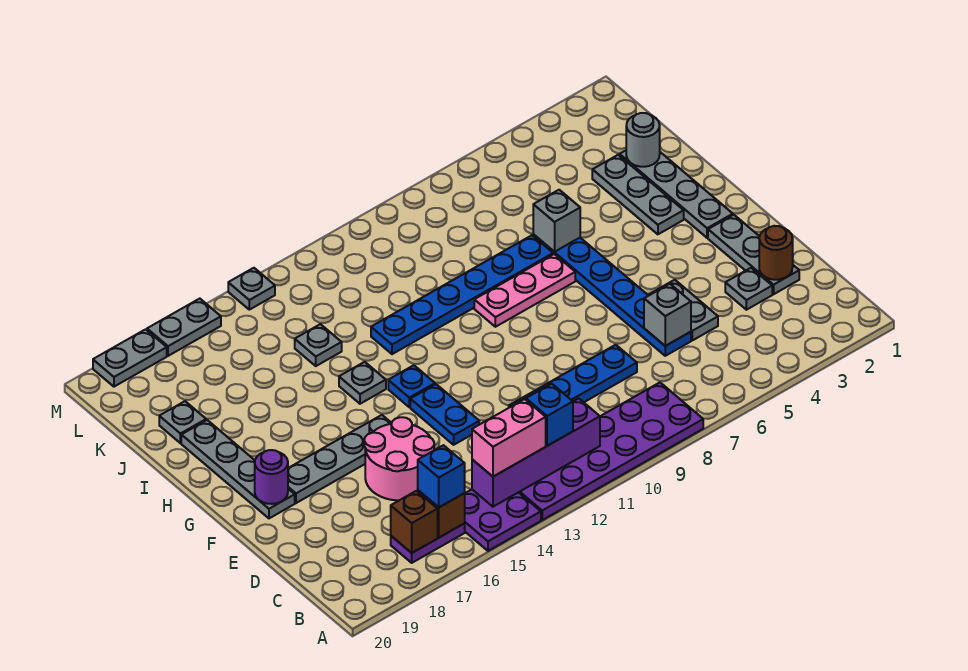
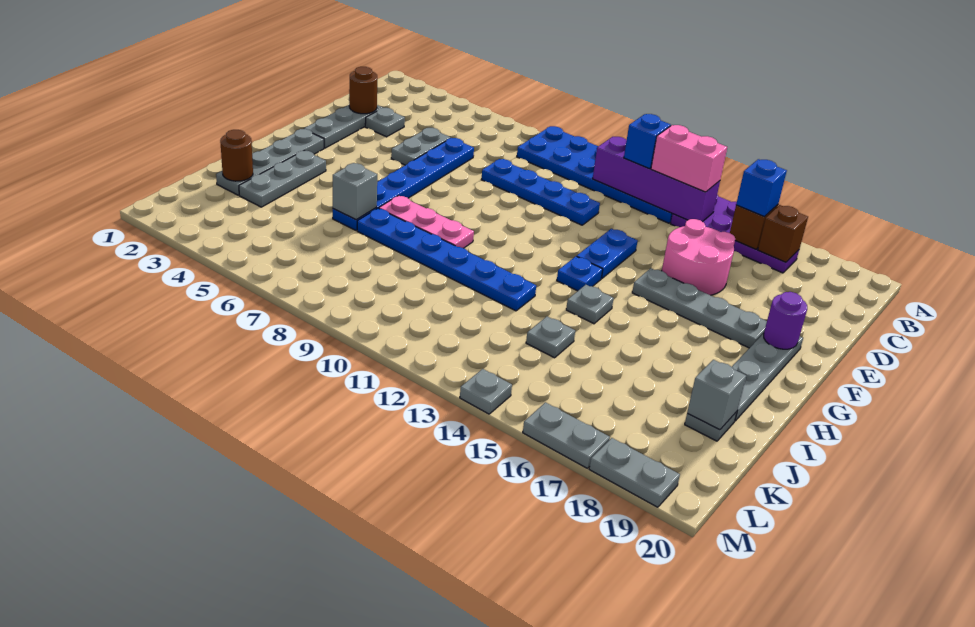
purple 2x6 plate [519,383,703,520] -> blue 2x6 plate [517,126,672,223]
grey 1x1 brick [644,284,691,346] -> grey 1x1 brick moved to [687,360,746,430]
grey 1x1 round brick [626,113,660,167] -> brown 1x1 round brick [220,130,253,181]

